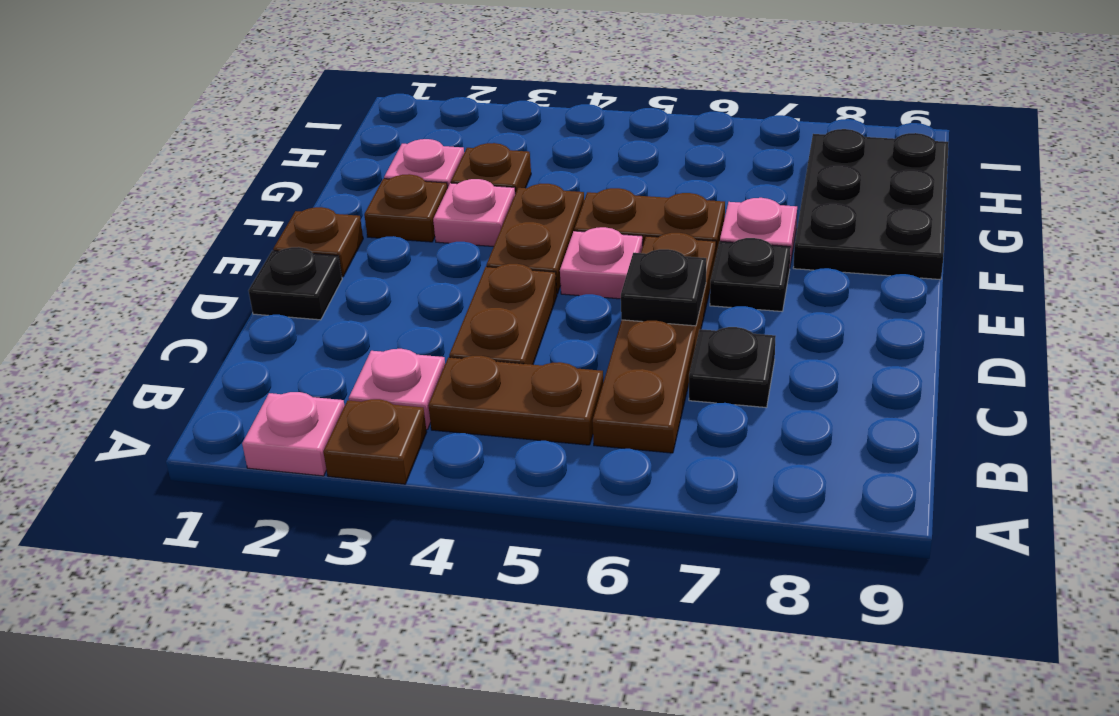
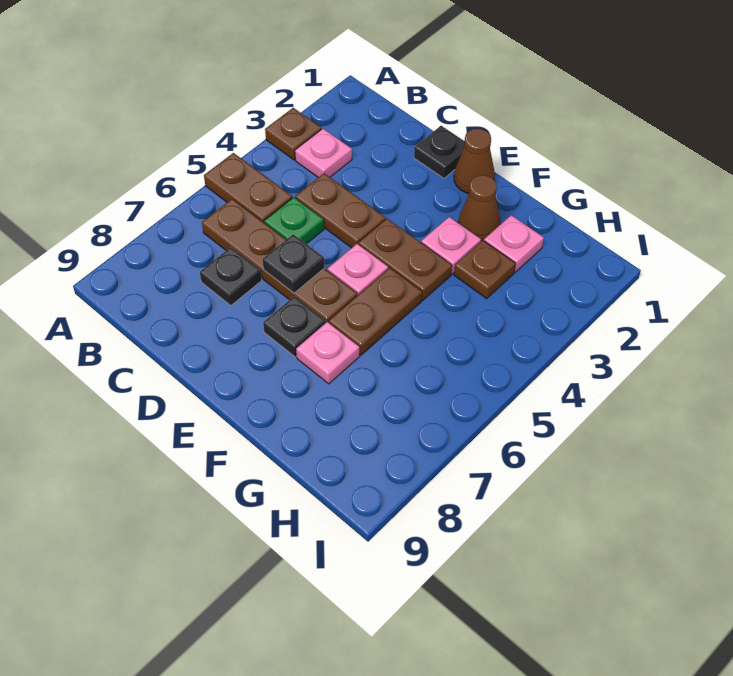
pink 1x1 plate [242,392,345,476] -> none
brown 1x2 plate [428,356,603,445] -> brown 1x2 plate turned to [204,153,292,222]
none -> green 1x1 plate [264,197,324,244]
brown 1x1 plate [273,207,363,277] -> brown 1x1 cone [454,129,495,193]
brown 1x1 plate [364,174,447,242] -> brown 1x1 cone [458,175,500,241]
black 2x3 plate [793,129,949,280] -> none

